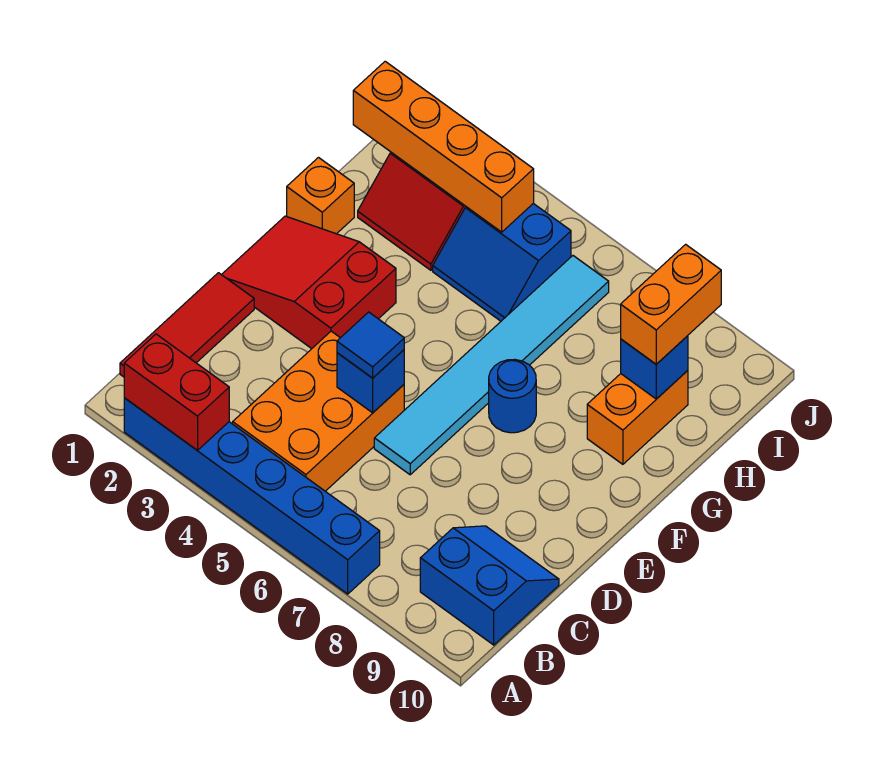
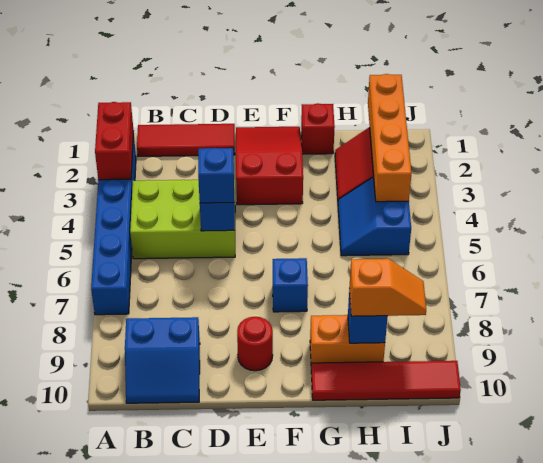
orange 2x3 brick [233,331,404,491] -> lime 2x3 brick [130,180,235,259]
blue 2x2 slope [420,526,559,645] -> blue 2x2 slope turned to [125,317,200,403]
blue 1x1 tile [337,312,404,378] -> blue 1x1 brick [198,148,234,203]
cyan 1x6 tile [374,256,609,475] -> none
none -> red 1x1 round brick [237,317,273,371]
blue 1x1 round brick [489,359,536,433] -> blue 1x1 brick [273,258,308,312]
orange 1x1 brick [287,158,354,234] -> red 1x1 brick [301,103,335,154]
none -> red 1x4 tile [311,361,461,400]
orange 1x2 brick [621,244,721,364] -> orange 1x2 slope [349,259,426,316]

